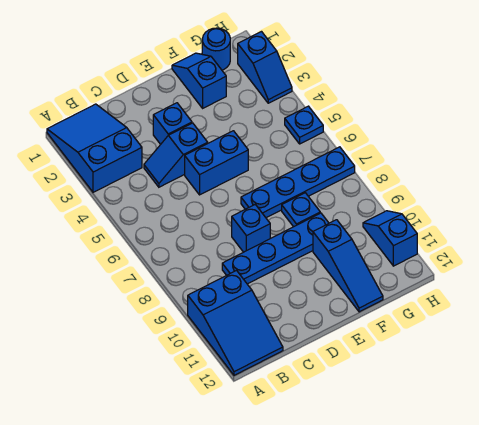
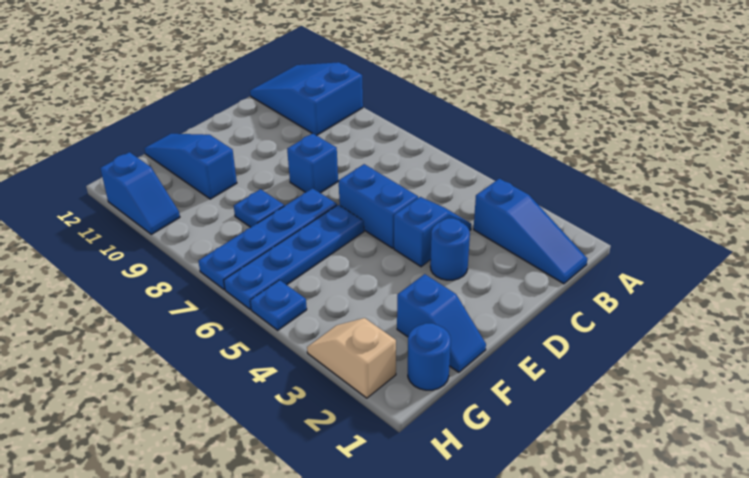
blue 2x3 slope [47,104,142,192] -> blue 1x3 slope [474,179,588,284]
blue 1x4 plate [222,213,329,284] -> blue 1x4 plate moved to [224,205,364,310]
blue 1x1 brick [153,103,192,144] -> blue 1x1 round brick [430,218,470,280]
blue 1x2 brick [185,131,248,195] -> blue 1x2 brick turned to [339,164,418,248]
blue 1x2 slope [238,32,292,103] -> tan 1x2 slope [307,318,396,398]

